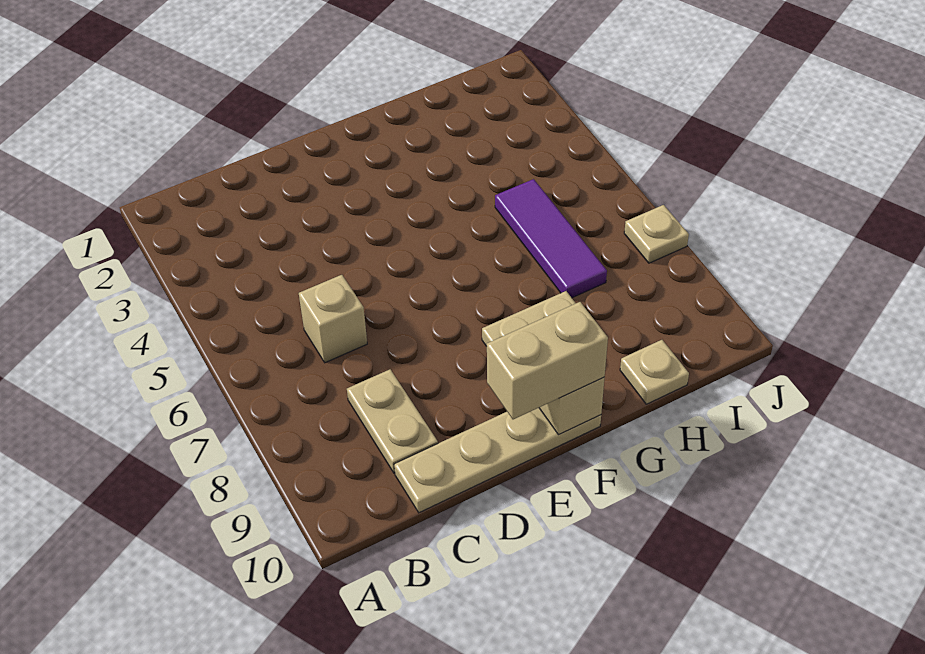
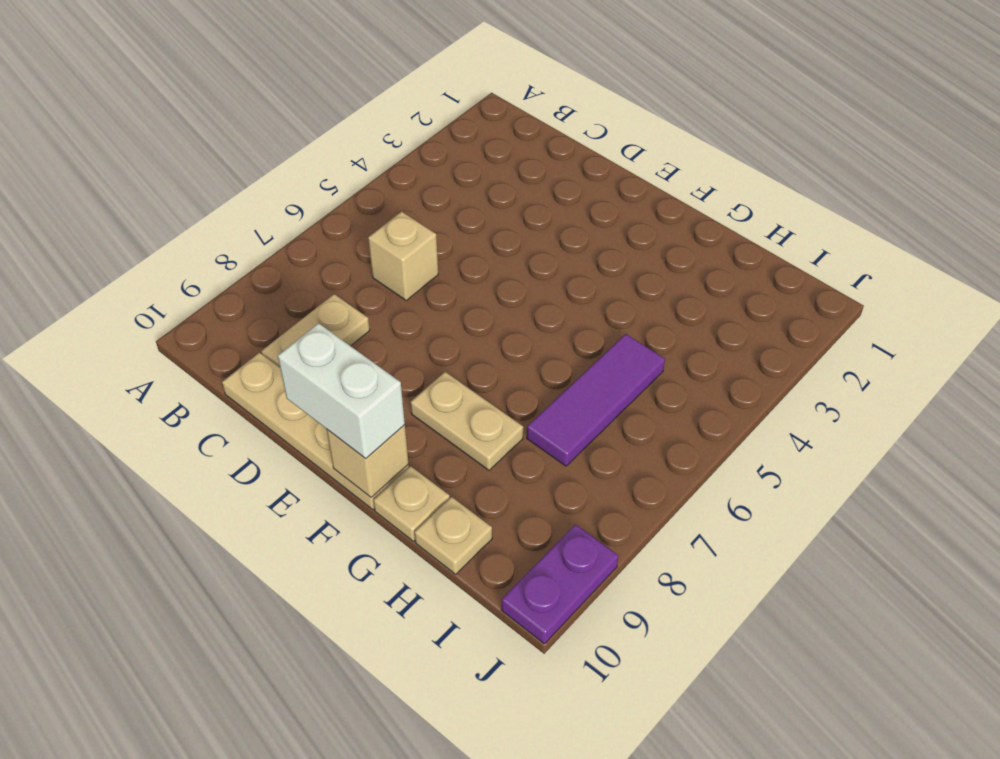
tan 1x2 brick [487,302,608,419] -> white 1x2 brick [278,323,405,459]
tan 1x1 plate [624,205,689,263] -> tan 1x1 plate moved to [373,466,450,541]
none -> purple 1x2 plate [501,524,619,644]

